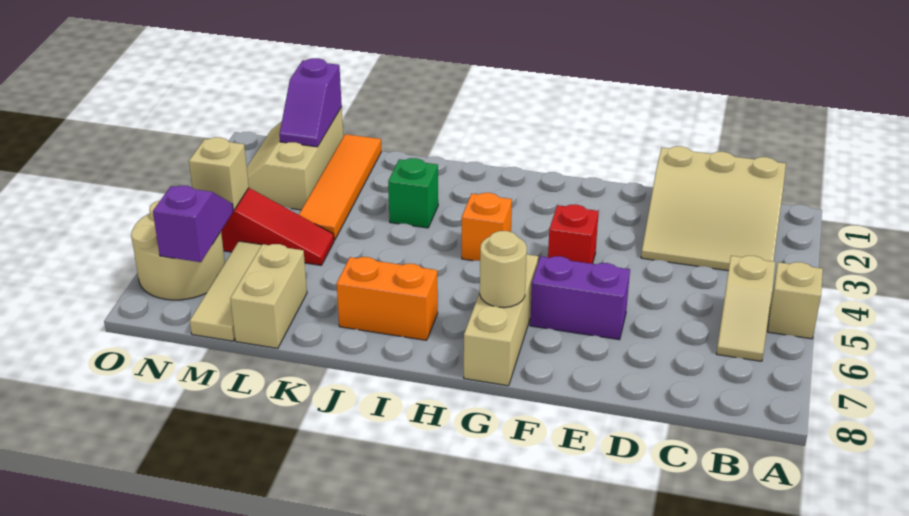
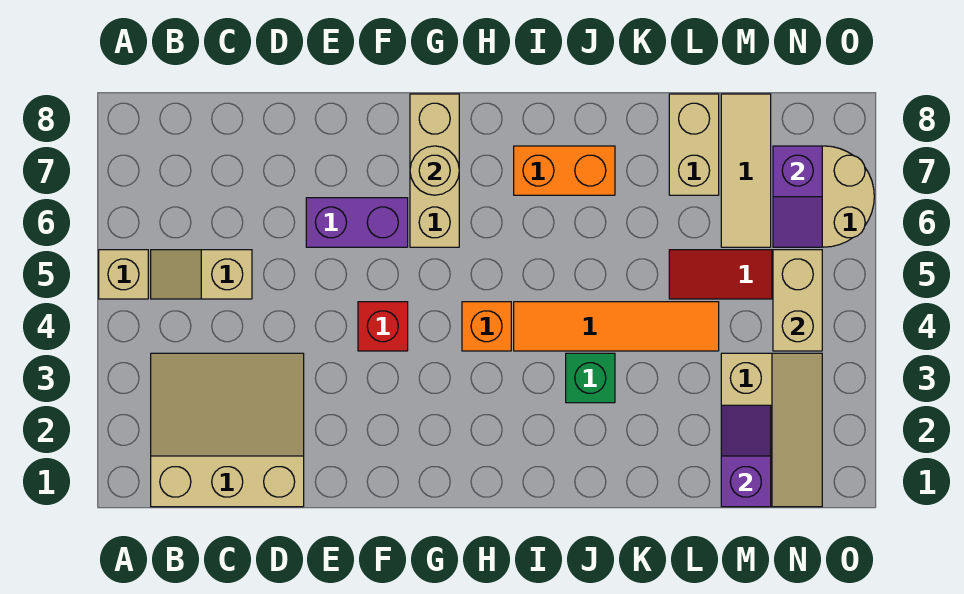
tan 1x2 slope [716,256,775,361] -> tan 1x2 slope turned to [151,250,252,299]
orange 1x4 tile [299,134,381,240] -> orange 1x4 tile turned to [514,302,719,351]
tan 1x1 brick [189,137,249,211] -> tan 1x2 brick [773,250,822,351]

